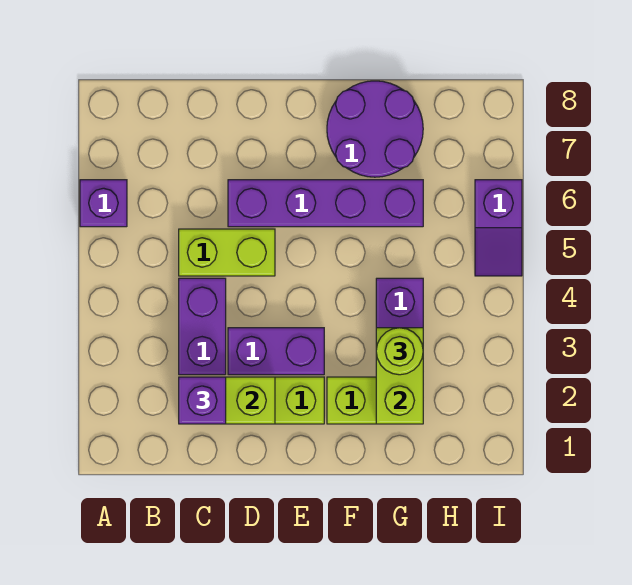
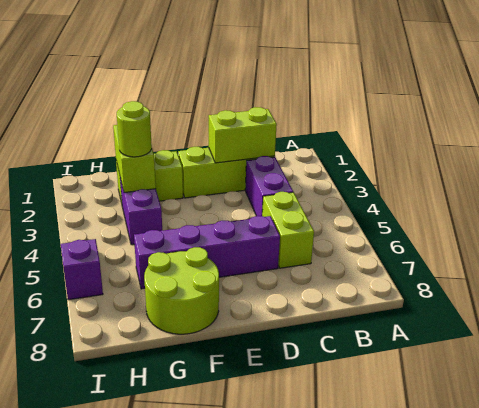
purple 1x1 brick [80,180,127,227] -> none
purple 1x1 brick [179,377,226,424] -> none
lime 1x2 brick [179,229,275,276] -> lime 1x2 brick turned to [262,192,314,268]
purple 1x2 brick [228,328,324,375] -> none
purple 2x2 round brick [327,81,423,177] -> lime 2x2 round brick [144,247,219,334]

